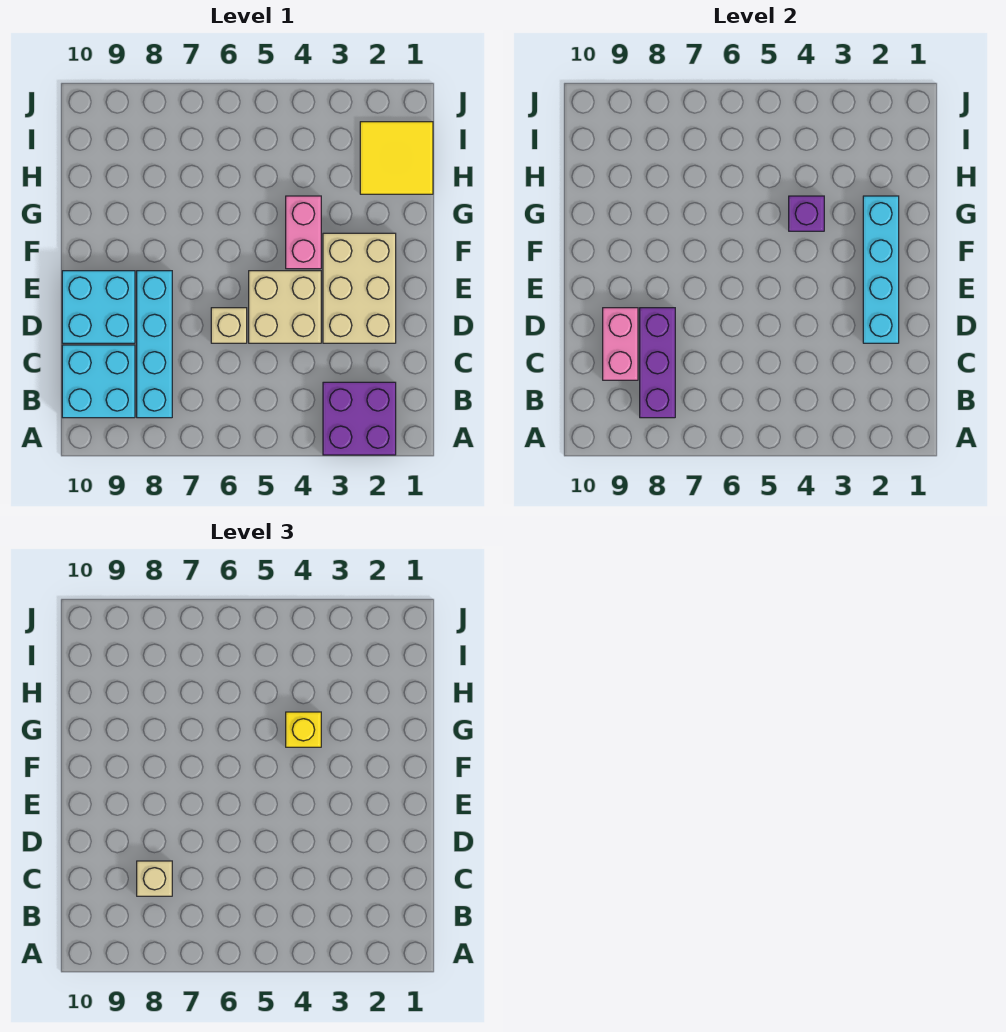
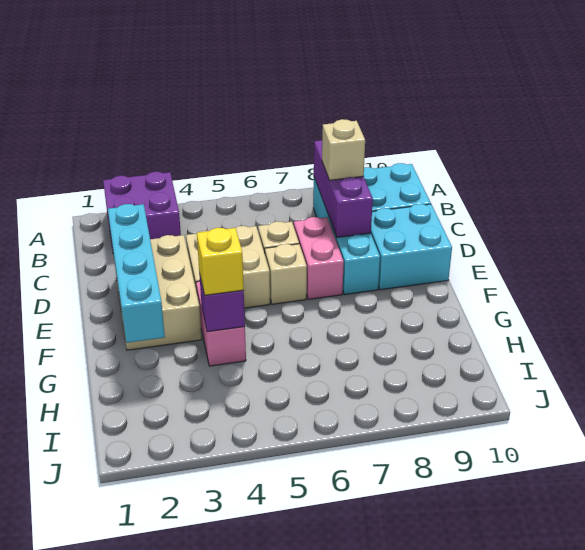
pink 1x2 brick [603,308,638,380] -> pink 1x2 brick moved to [294,217,344,299]
none -> tan 1x1 brick [265,244,307,304]
yellow 2x2 tile [360,122,433,194] -> none

